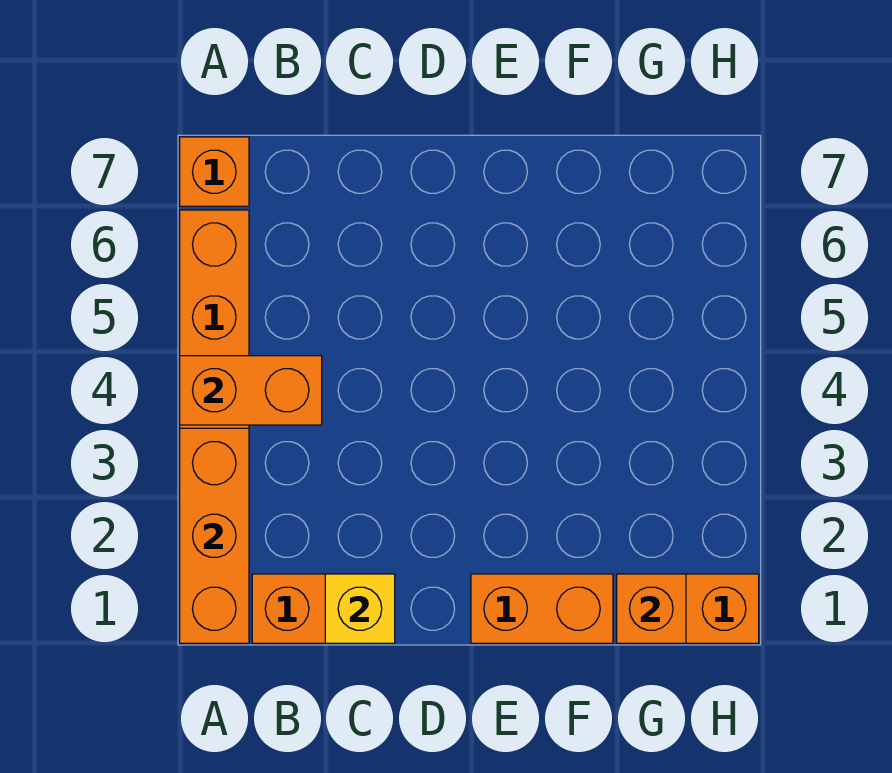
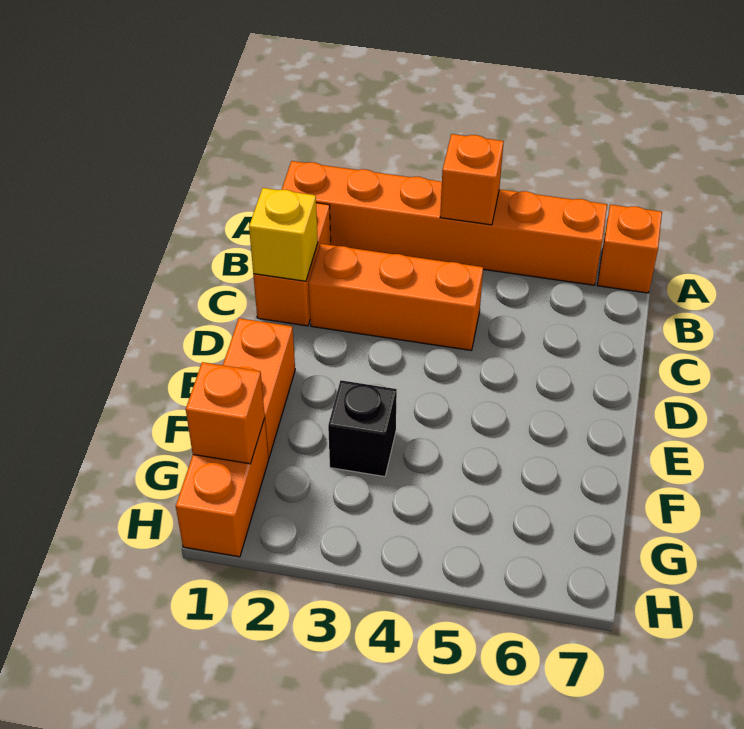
orange 1x3 brick [180,428,249,643] -> orange 1x3 brick moved to [309,244,483,350]
orange 1x2 brick [180,356,322,425] -> orange 1x1 brick [440,134,504,225]
none -> black 1x1 brick [328,380,397,477]

